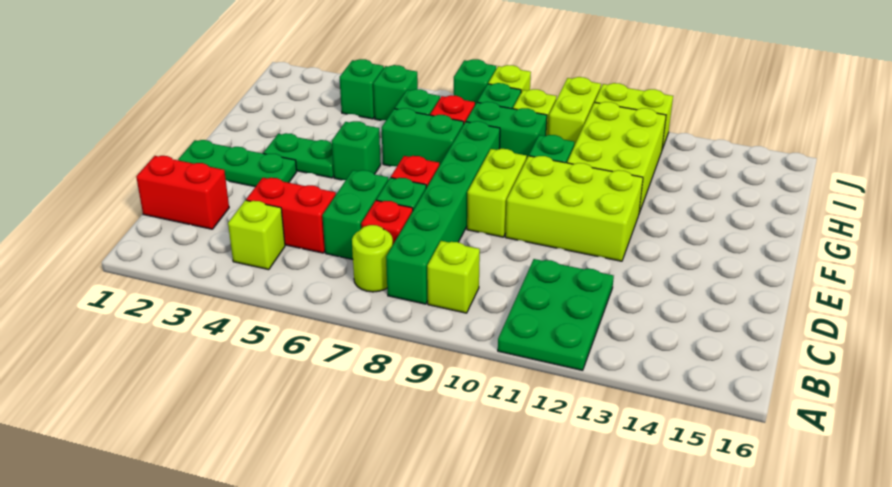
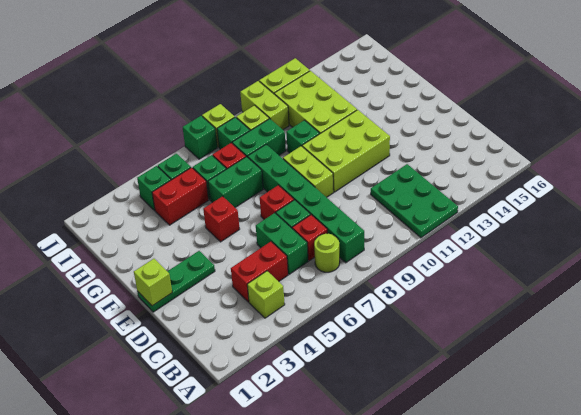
lime 1x1 brick [427,241,480,313] -> lime 1x1 brick moved to [134,259,172,306]
red 1x2 brick [136,156,229,229] -> red 1x2 brick moved to [152,168,209,225]
green 1x2 plate [263,133,334,178] -> none
green 1x1 brick [332,121,381,180] -> red 1x1 brick [203,196,240,242]

